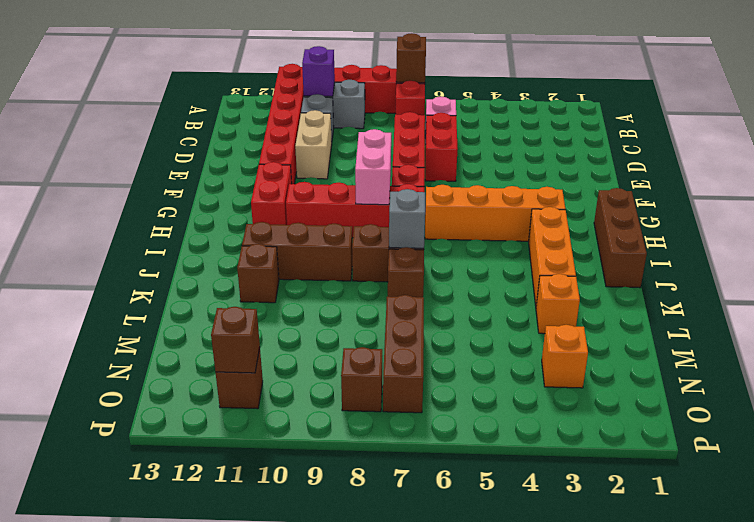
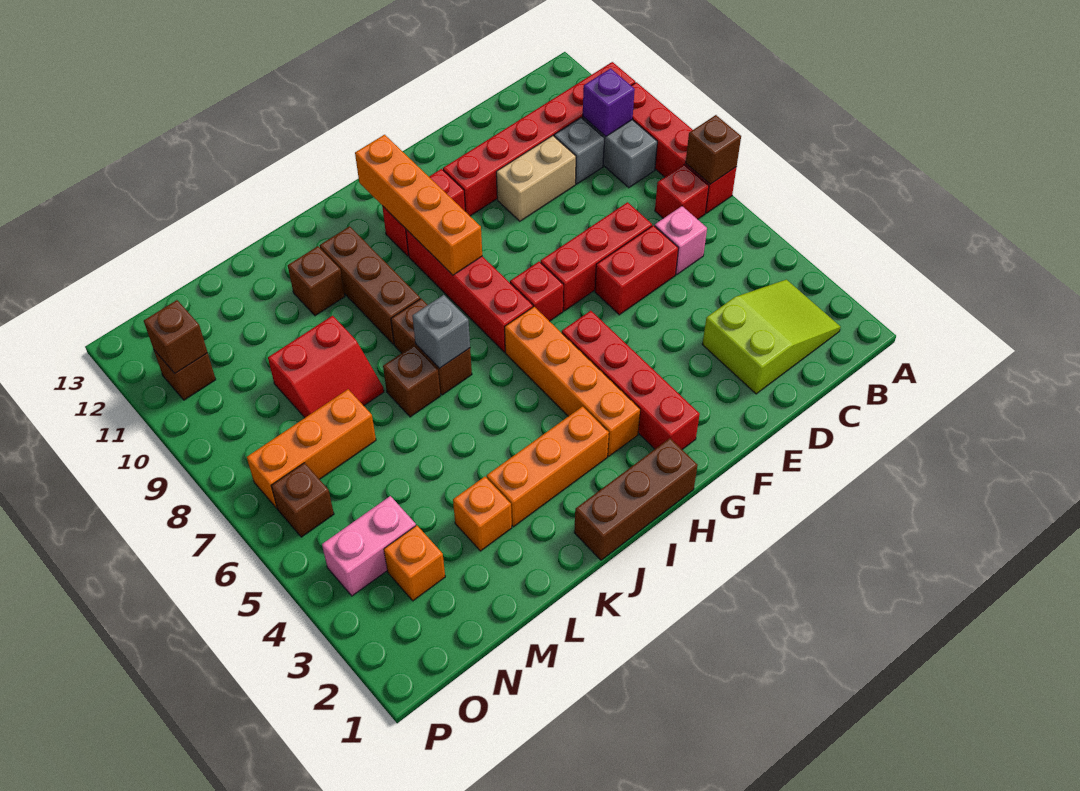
none -> lime 2x3 slope [702,280,840,394]
none -> red 1x4 brick [562,311,700,449]
pink 1x2 brick [355,129,391,205] -> pink 1x2 brick moved to [322,496,416,596]
none -> orange 1x4 brick [355,135,482,275]
none -> red 2x2 slope [268,316,384,418]
brown 1x3 brick [383,295,424,413] -> orange 1x3 brick [247,389,376,508]
brown 1x1 brick [341,347,382,412] -> brown 1x1 brick moved to [271,463,334,537]

